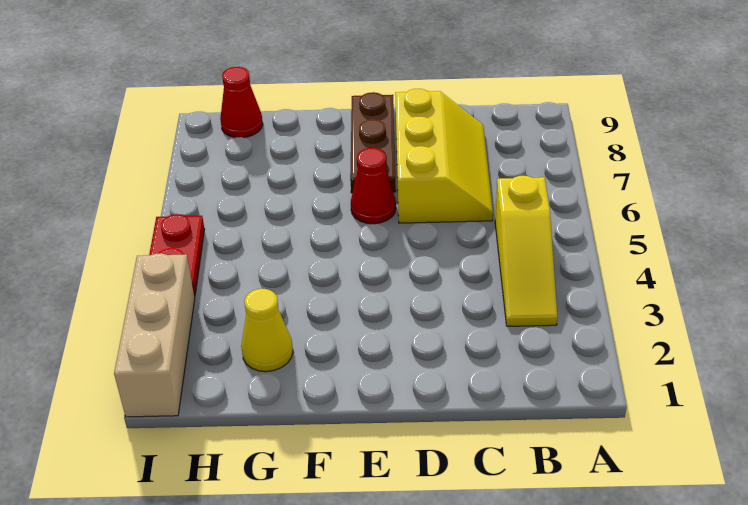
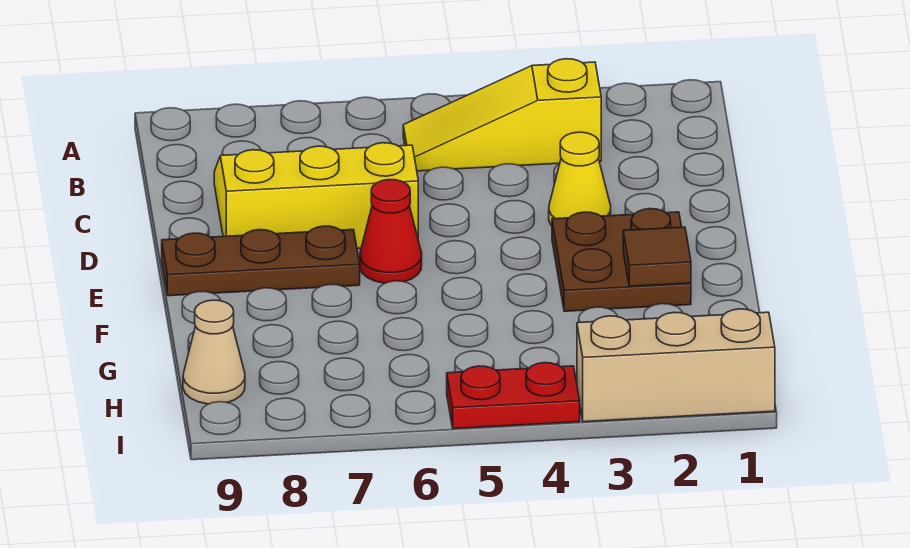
yellow 1x3 slope [495,176,557,326] -> yellow 1x3 slope turned to [403,59,601,171]
none -> brown 2x2 plate [552,209,691,311]
none -> brown 1x1 tile [623,227,691,286]
yellow 1x1 cone [241,289,293,372] -> yellow 1x1 cone moved to [549,132,611,226]
red 1x1 cone [220,67,263,138] -> tan 1x1 cone [183,300,245,404]

